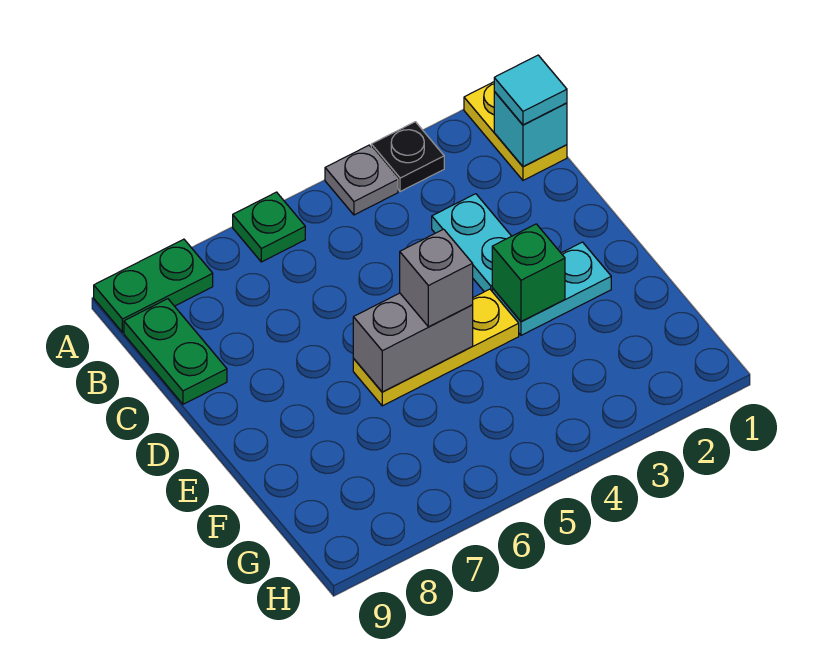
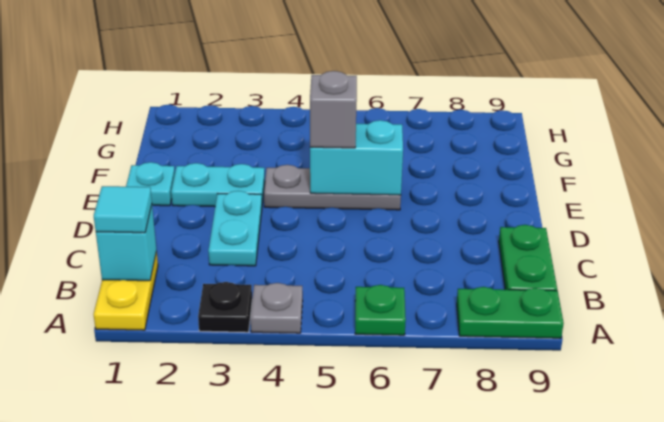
none -> cyan 1x1 plate [126,162,175,206]
green 1x1 brick [492,224,565,321] -> none
yellow 1x3 plate [353,289,519,406] -> grey 1x3 plate [264,165,401,210]
grey 1x2 brick [353,293,473,392] -> cyan 1x2 brick [310,120,403,195]

